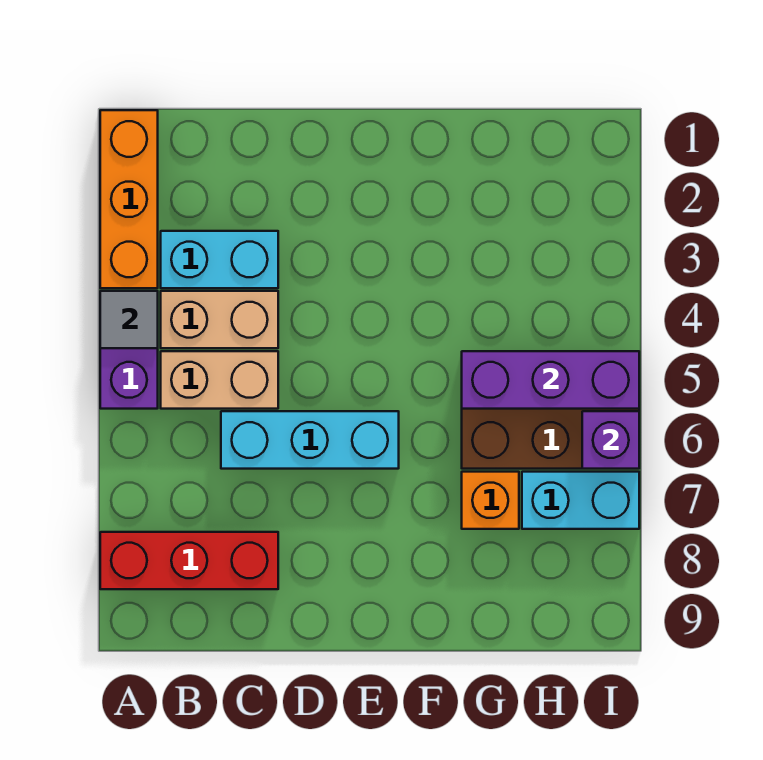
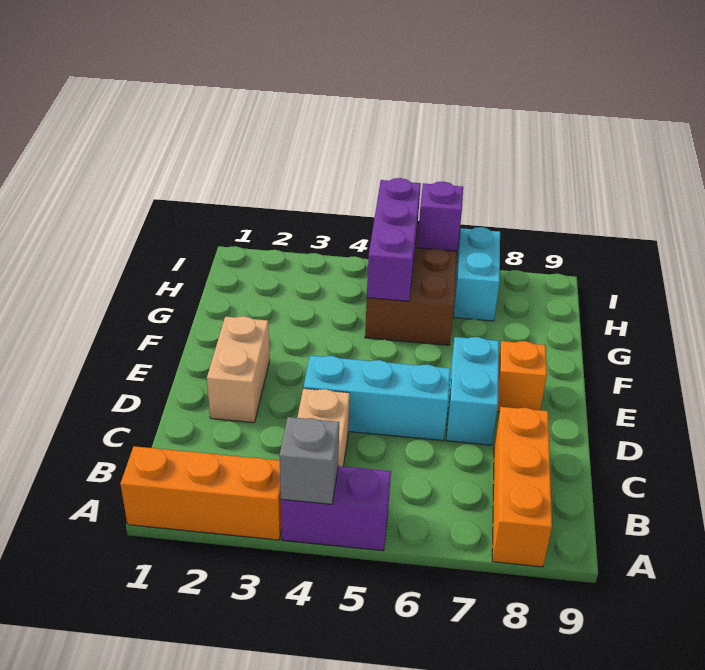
grey 1x1 tile [100,291,158,348] -> grey 1x1 brick [279,417,339,504]
red 1x3 brick [100,532,278,589] -> orange 1x3 brick [492,407,552,567]
cyan 1x2 brick [161,231,278,288] -> cyan 1x2 brick moved to [446,337,499,445]
tan 1x2 brick [161,351,278,409] -> tan 1x2 brick moved to [207,316,270,423]
cyan 1x3 brick [221,411,399,469] -> cyan 1x3 brick turned to [304,356,450,441]
orange 1x1 brick [462,472,519,529] -> orange 1x1 brick moved to [497,341,547,412]

